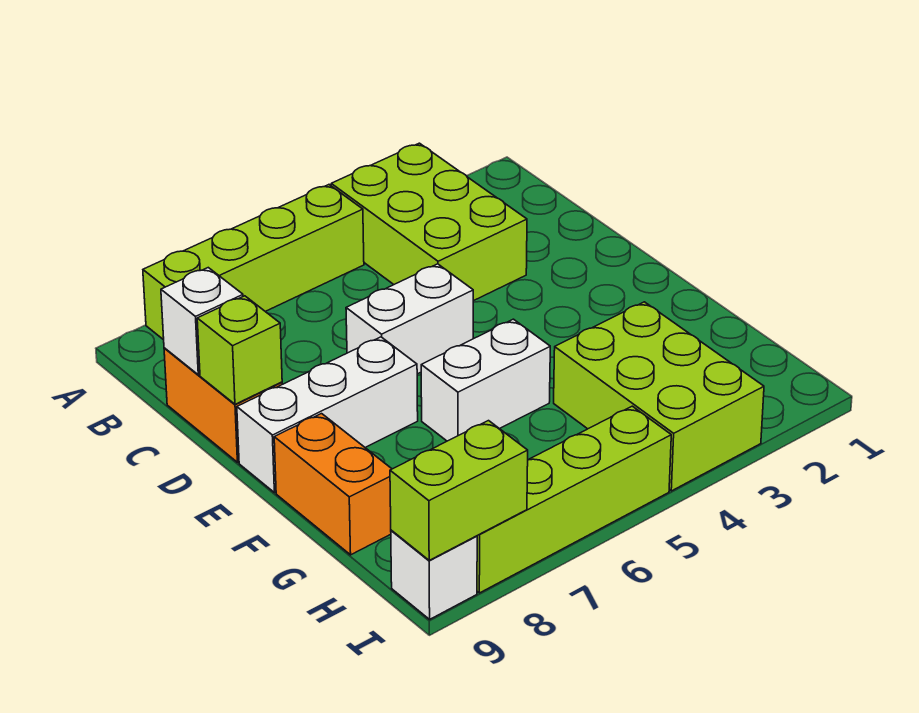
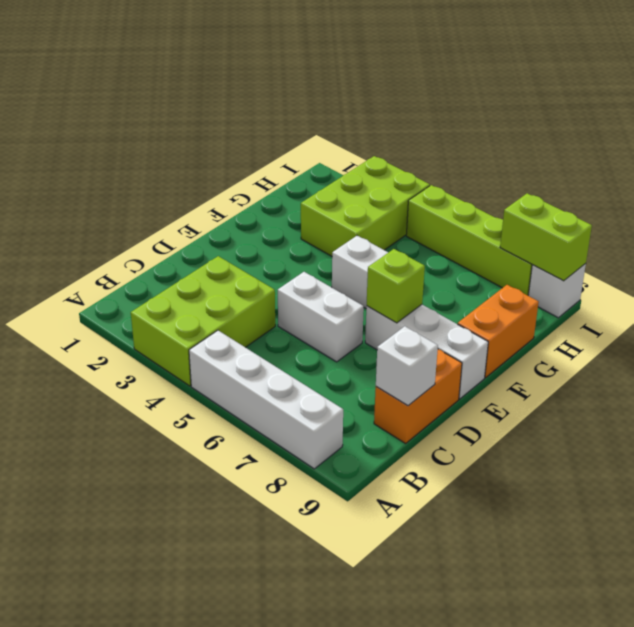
lime 1x4 brick [143,185,364,340] -> white 1x4 brick [189,330,343,469]
lime 1x1 brick [197,296,282,404] -> lime 1x1 brick moved to [367,249,425,323]

